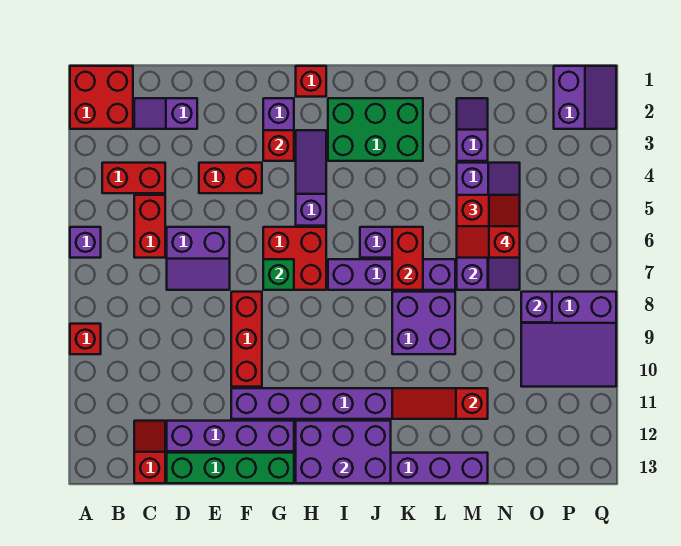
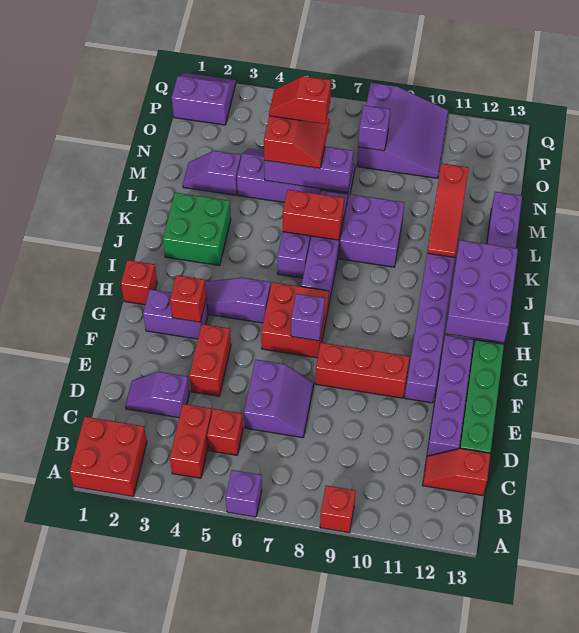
purple 1x2 slope [134,98,197,129] -> purple 1x2 slope turned to [125,372,190,418]
red 1x2 brick [134,195,165,258] -> red 1x1 brick [207,409,243,455]
green 1x1 brick [263,259,294,290] -> purple 1x1 brick [291,294,325,341]
green 2x3 brick [328,98,423,161] -> green 2x2 brick [163,193,231,266]

